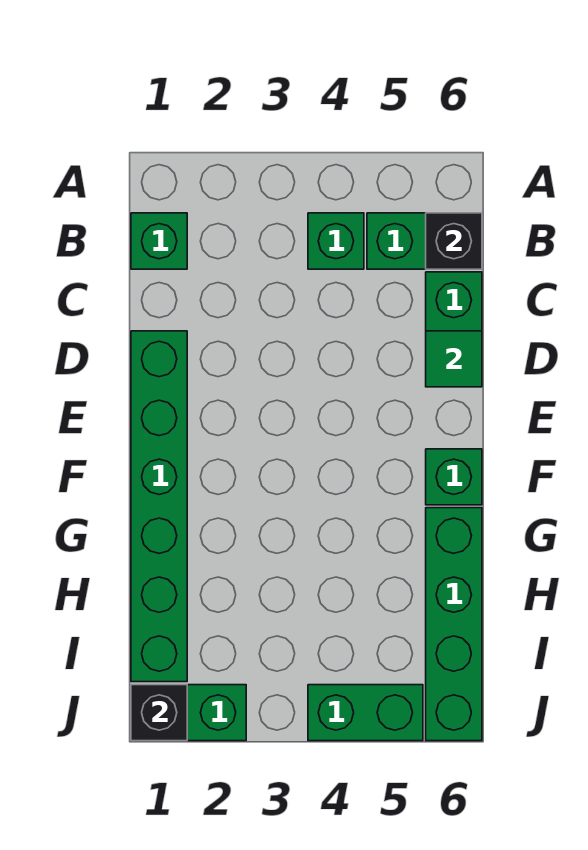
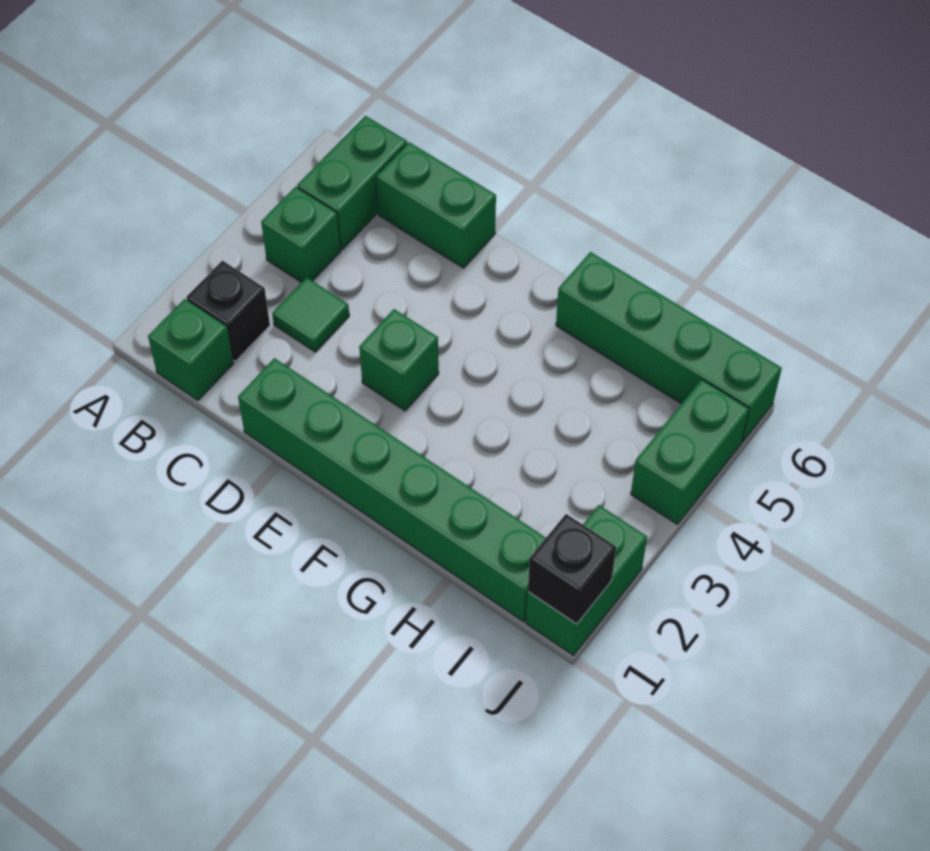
black 1x1 brick [426,213,482,269] -> black 1x1 brick moved to [187,261,270,361]
green 1x1 tile [426,331,482,387] -> green 1x1 tile moved to [272,277,349,352]
green 1x1 brick [426,449,482,505] -> green 1x1 brick moved to [359,309,439,411]

